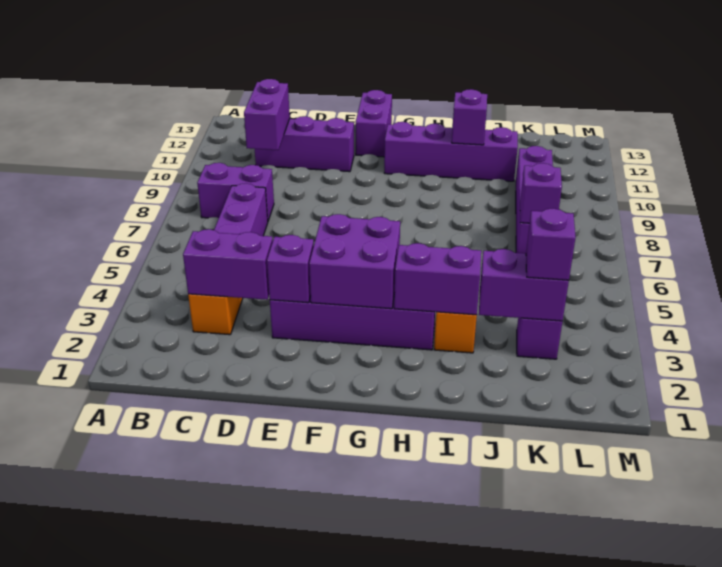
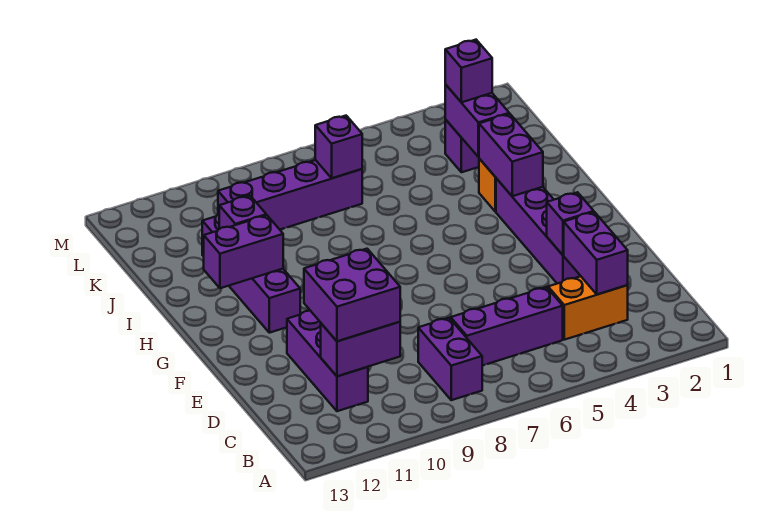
purple 2x2 brick [309,214,400,309] -> purple 2x2 brick moved to [304,249,400,341]
purple 1x2 brick [356,90,392,157] -> purple 1x2 brick moved to [204,215,283,288]

